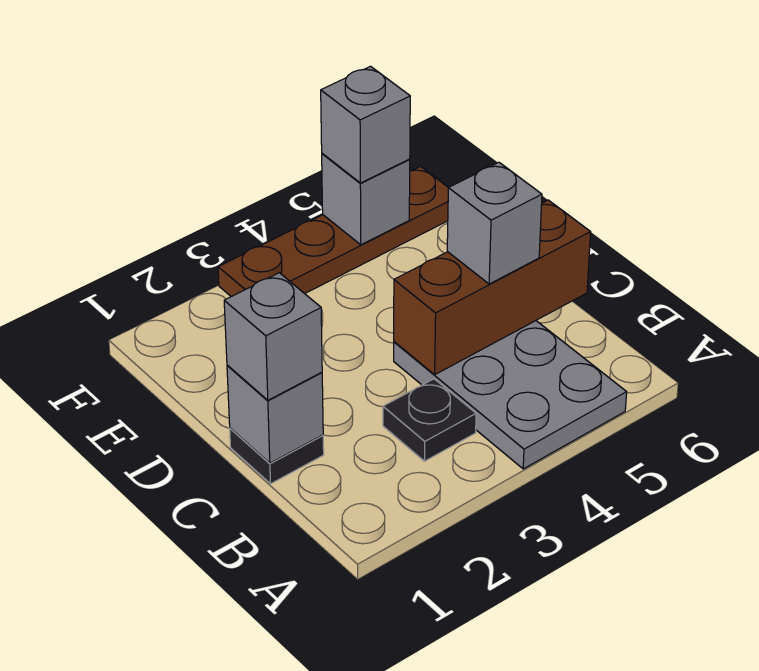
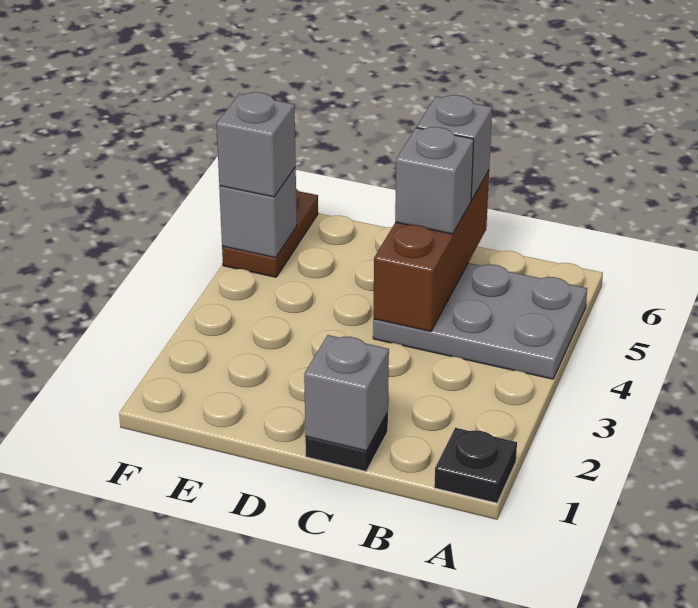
black 1x1 plate [383,379,476,461] -> black 1x1 plate moved to [434,428,517,503]
grey 1x1 brick [224,273,322,400] -> grey 1x1 brick moved to [417,95,492,200]
brown 1x4 plate [218,166,448,297] -> brown 1x2 plate [222,189,318,277]

